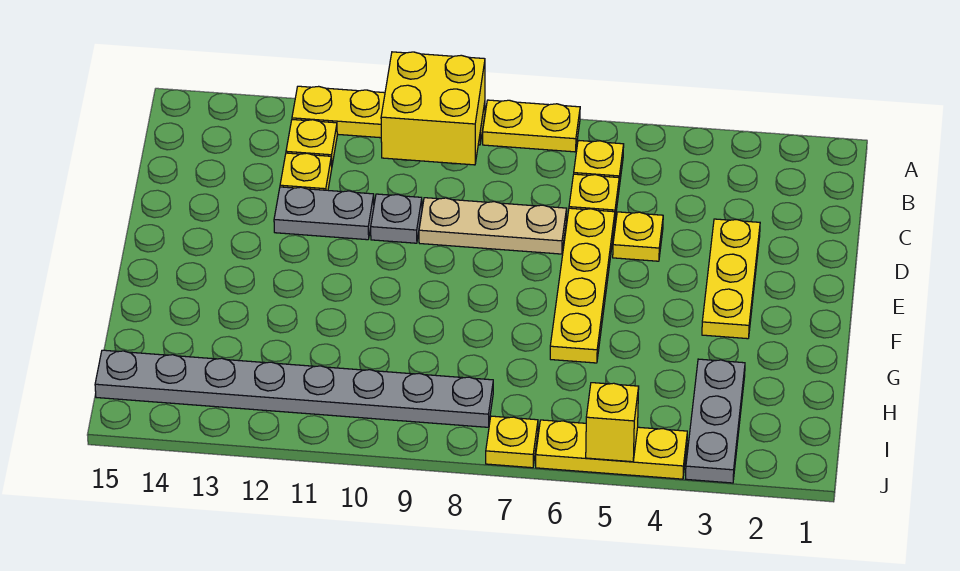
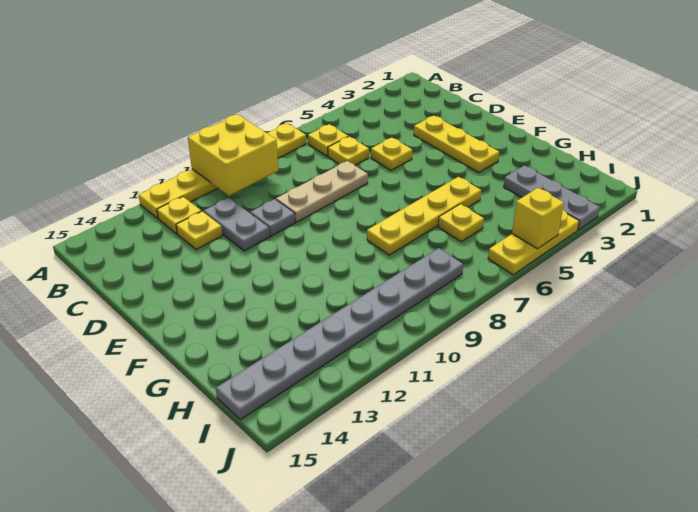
yellow 1x4 plate [550,208,615,363] -> yellow 1x4 plate turned to [367,177,481,255]
grey 1x2 plate [274,187,374,240] -> grey 1x2 plate turned to [204,198,270,251]
yellow 1x1 plate [486,416,538,468] -> yellow 1x1 plate moved to [438,204,484,242]

